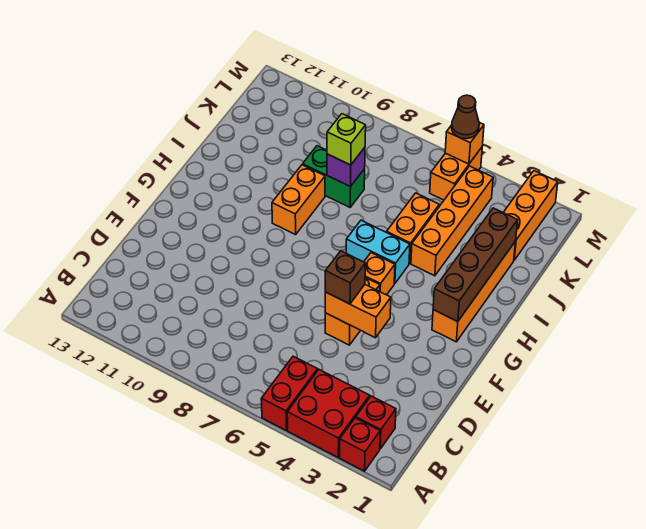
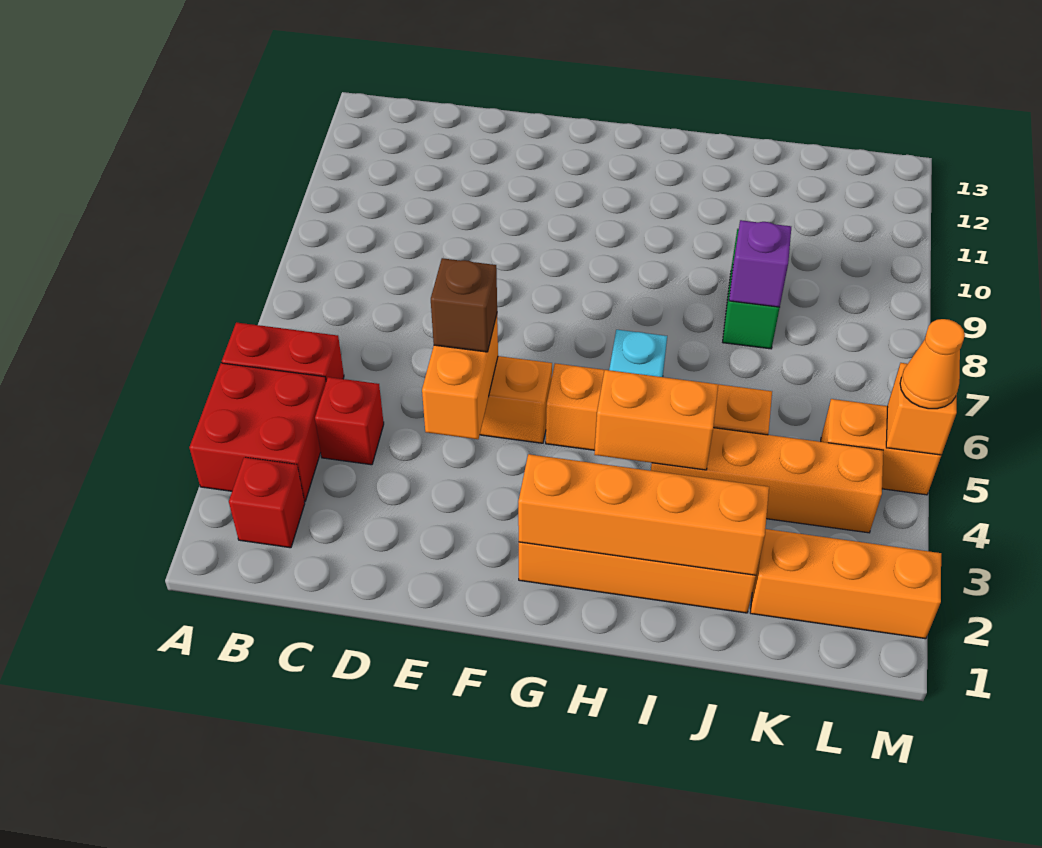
red 1x1 brick [340,418,380,471] -> red 1x1 brick moved to [315,377,384,465]
brown 1x4 brick [433,208,518,322] -> orange 1x4 brick [518,454,769,575]
orange 1x2 brick [272,165,325,235] -> orange 1x2 brick moved to [594,370,718,470]
lime 1x1 brick [327,114,366,165] -> none
brown 1x1 cone [452,95,479,139] -> orange 1x1 cone [900,319,965,409]

